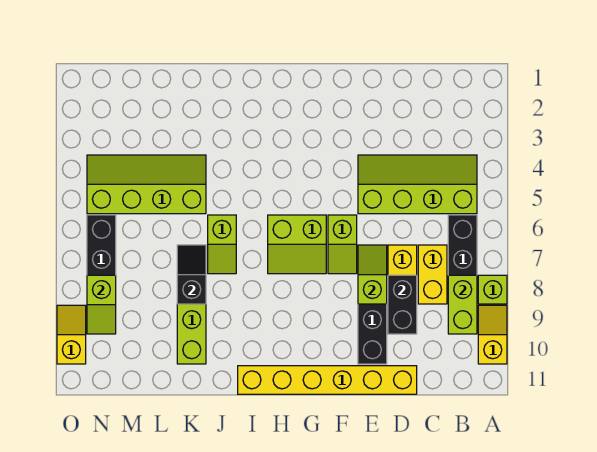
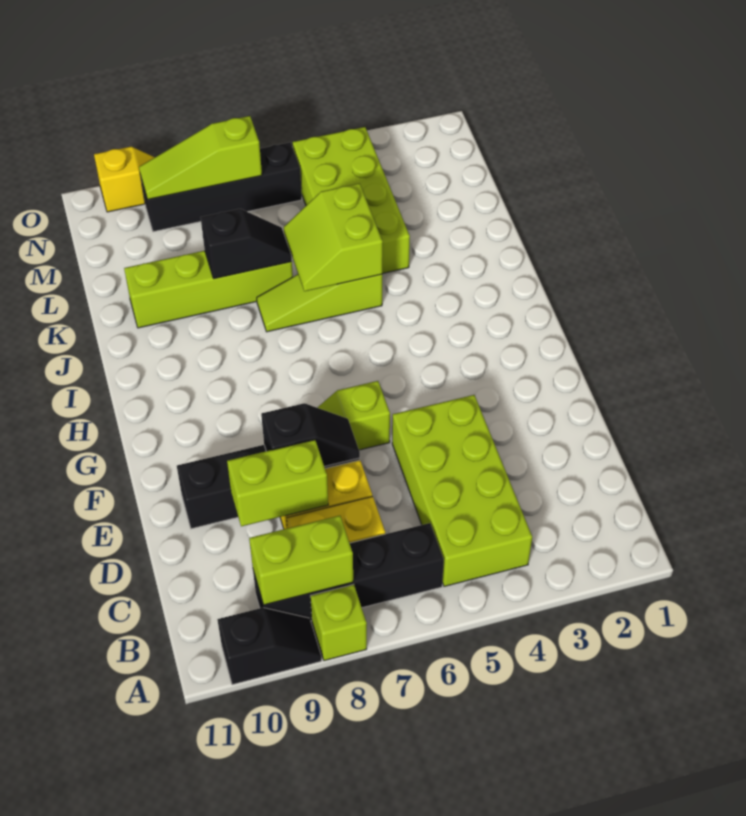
yellow 1x2 slope [478,305,507,364] -> black 1x2 slope [217,608,321,685]
lime 2x4 slope [358,155,477,214] -> lime 2x4 brick [392,395,532,586]
black 1x2 brick [388,275,417,334] -> lime 1x2 brick [227,440,328,526]
yellow 1x6 brick [238,366,417,394] -> none
lime 1x2 slope [358,245,387,304] -> black 1x2 slope [261,403,360,467]
lime 2x2 slope [268,215,326,274] -> lime 2x2 slope moved to [284,183,383,291]
lime 1x2 slope [208,215,236,274] -> lime 1x3 slope [257,274,382,332]
lime 2x4 slope [87,155,206,214] -> lime 2x4 brick [293,127,410,274]
lime 1x2 slope [87,275,116,334] -> lime 1x3 slope [139,116,262,199]

